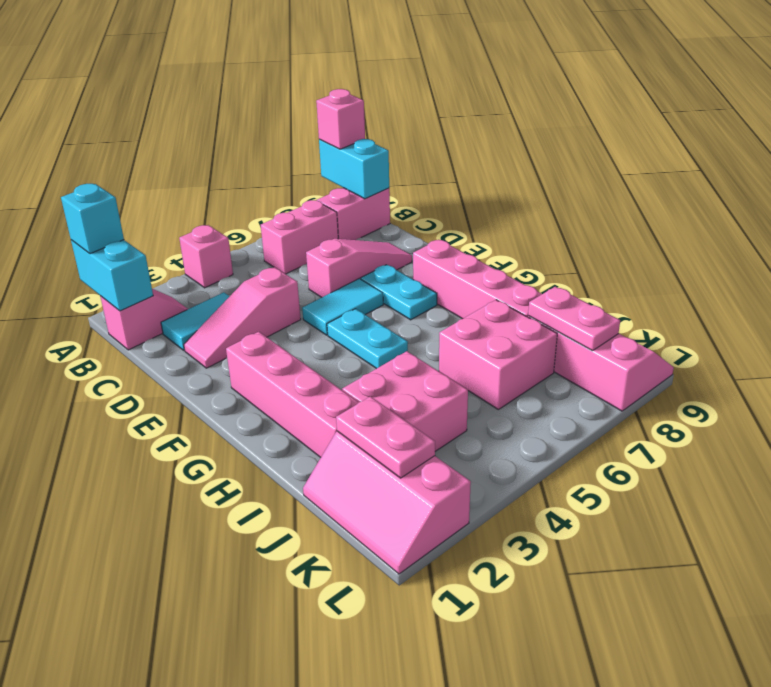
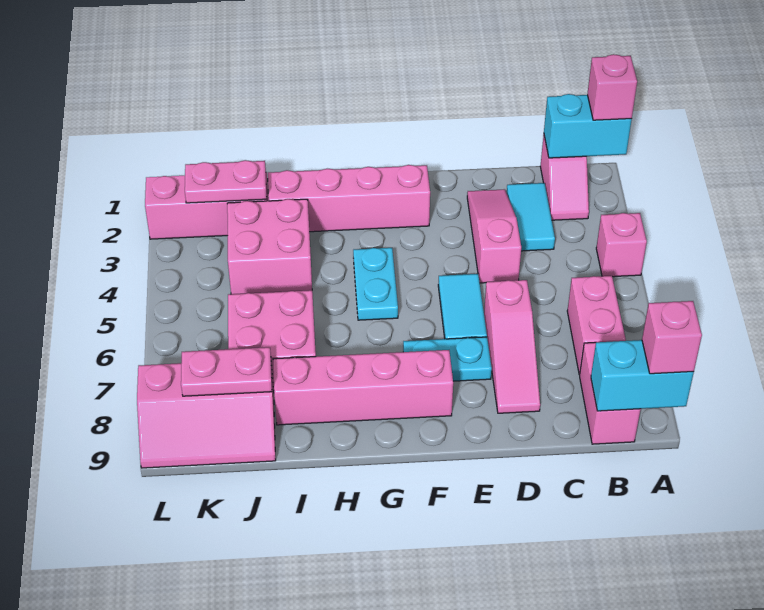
cyan 1x1 brick [61,184,124,254] -> pink 1x1 brick [587,54,637,120]
cyan 1x2 plate [327,309,408,369] -> cyan 1x2 plate turned to [353,248,398,320]

